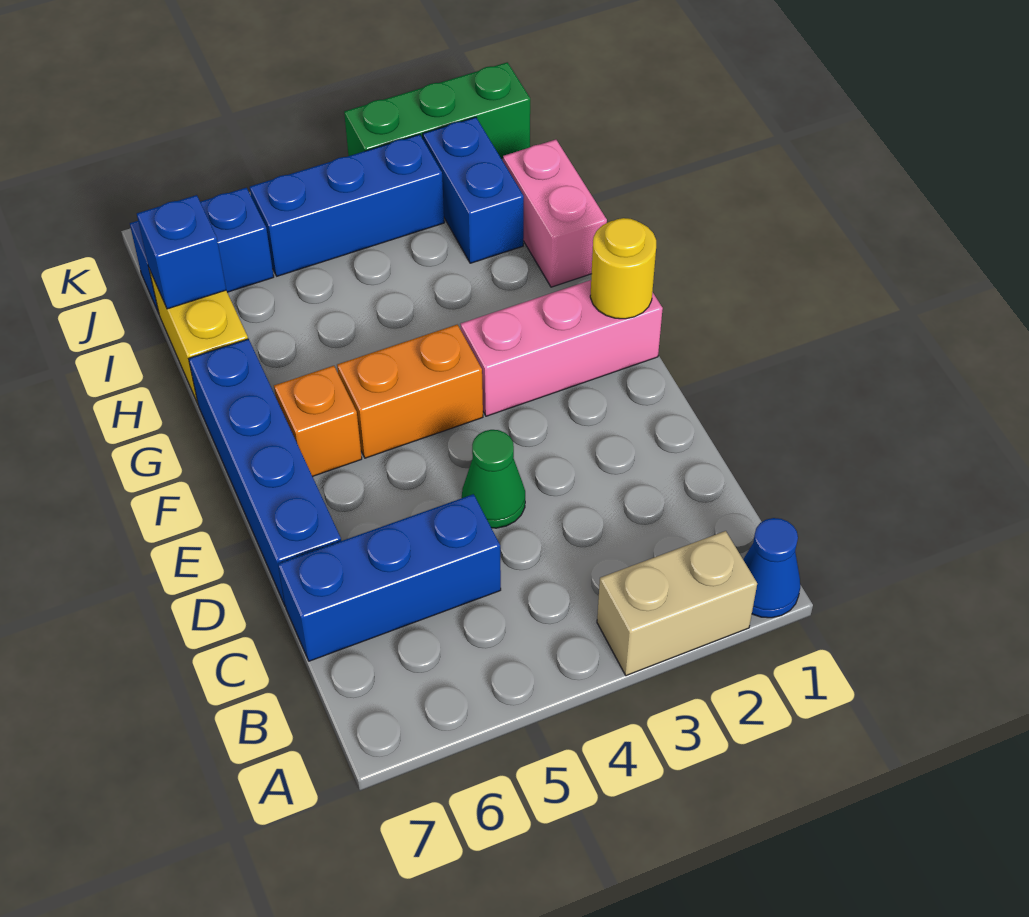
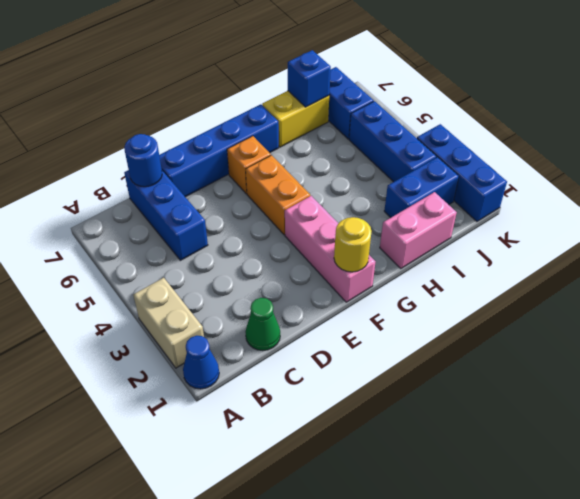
none -> blue 1x1 round brick [124,134,162,187]
green 1x1 cone [462,430,525,528] -> green 1x1 cone moved to [245,298,280,351]
green 1x3 brick [344,62,530,158] -> blue 1x3 brick [417,124,507,221]

